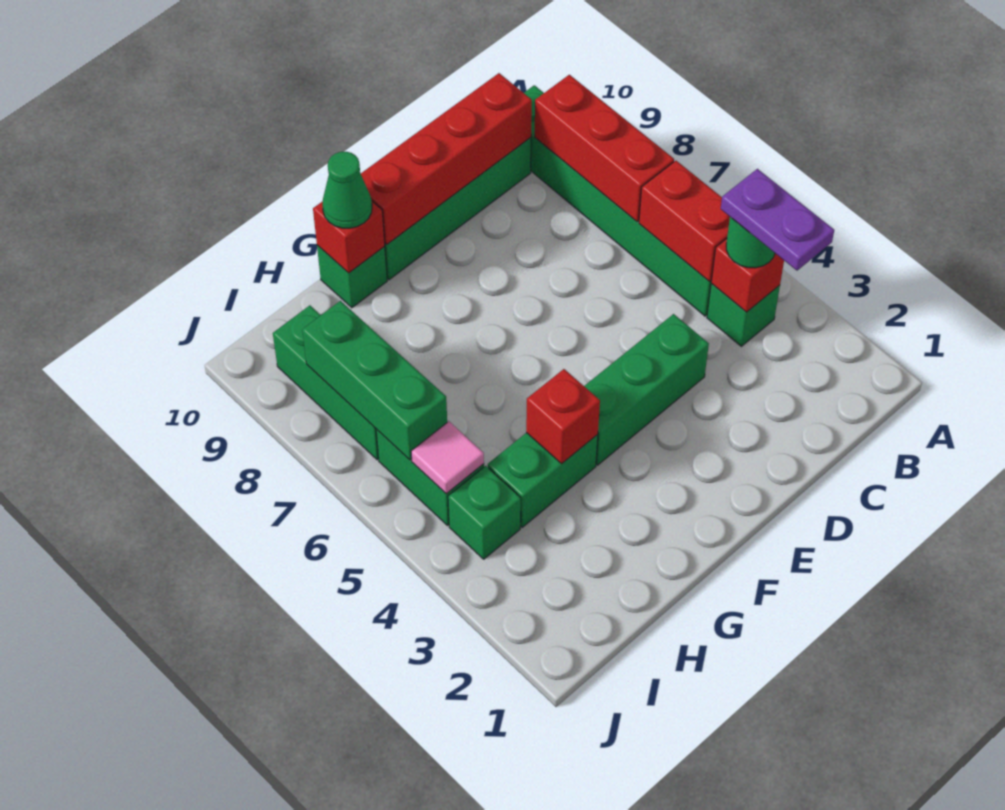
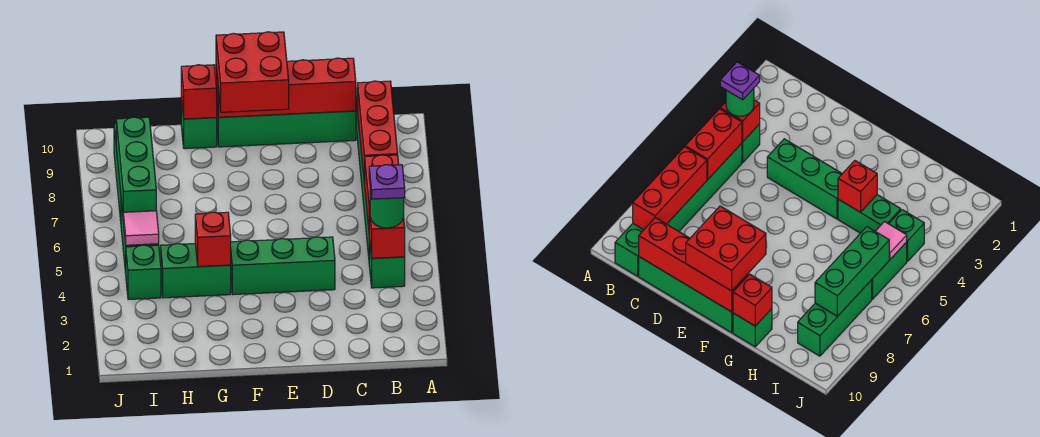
purple 1x2 plate [721,169,834,271] -> purple 1x1 plate [369,165,405,199]
none -> red 2x2 brick [216,32,289,112]
green 1x1 cone [322,152,372,228] -> none

